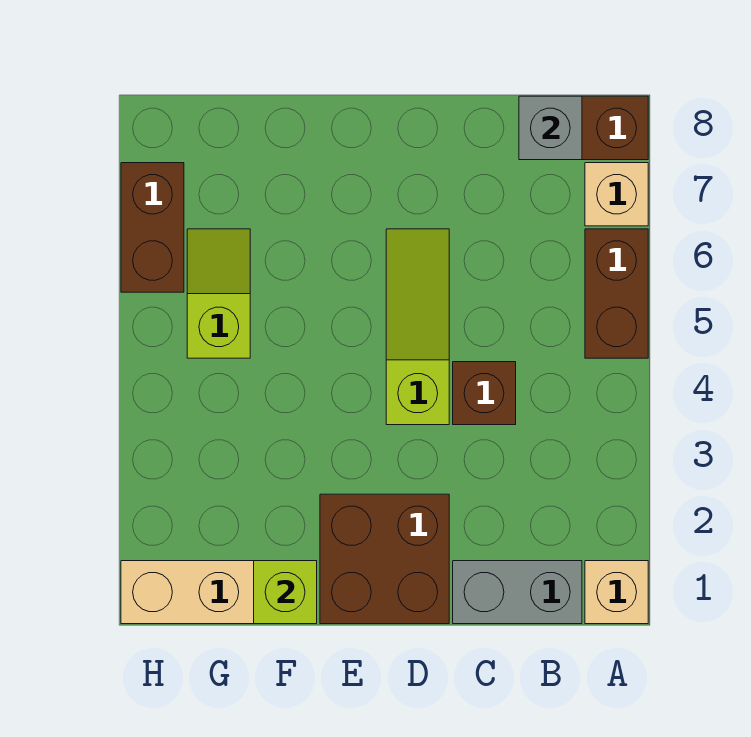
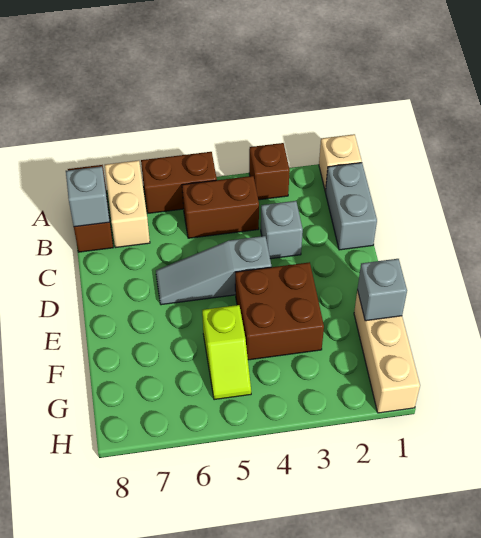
tan 1x1 brick [585,163,648,226] -> tan 1x2 brick [105,160,150,248]
none -> grey 1x1 brick [261,201,303,259]
brown 1x1 brick [453,362,516,425] -> brown 1x1 brick moved to [249,143,290,200]
brown 2x2 brick [320,494,449,624] -> brown 2x2 brick moved to [235,262,324,360]
lime 1x3 slope [386,229,449,425] -> grey 1x3 slope [156,236,272,305]
lime 1x1 brick [254,561,317,624] -> grey 1x1 brick [357,259,407,321]
lime 1x2 slope [187,229,250,358] -> lime 1x2 slope turned to [202,305,251,400]
brown 1x2 brick [121,163,184,292] -> brown 1x2 brick moved to [182,176,259,238]

